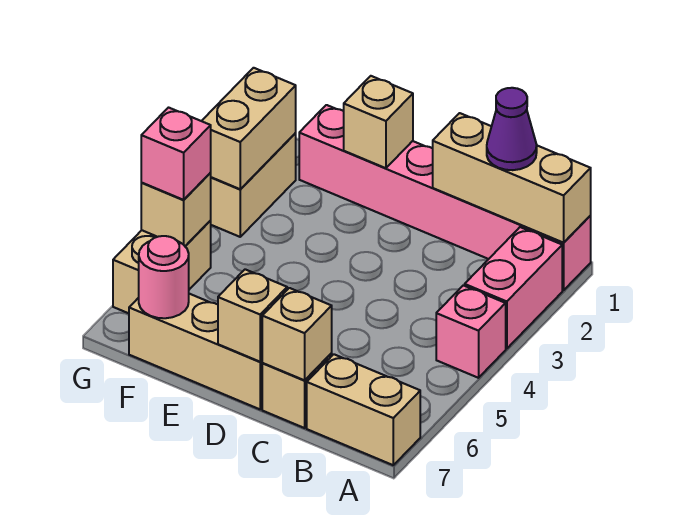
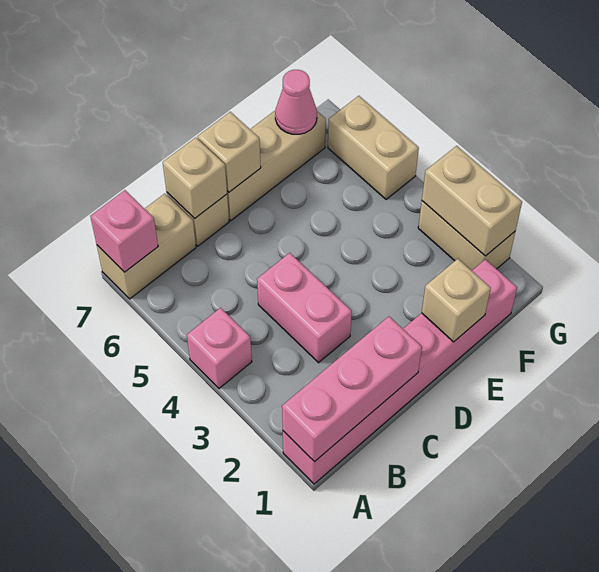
tan 1x3 brick [433,113,591,243] -> pink 1x3 brick [282,316,422,462]
pink 1x2 brick [465,227,562,349] -> pink 1x2 brick moved to [257,253,352,363]
purple 1x1 cone [487,88,537,170] -> none
pink 1x1 round brick [139,236,189,318] -> pink 1x1 cone [275,70,317,134]
tan 1x1 brick [141,173,211,246] -> none
pink 1x1 brick [141,108,211,200] -> pink 1x1 brick moved to [90,190,158,272]

